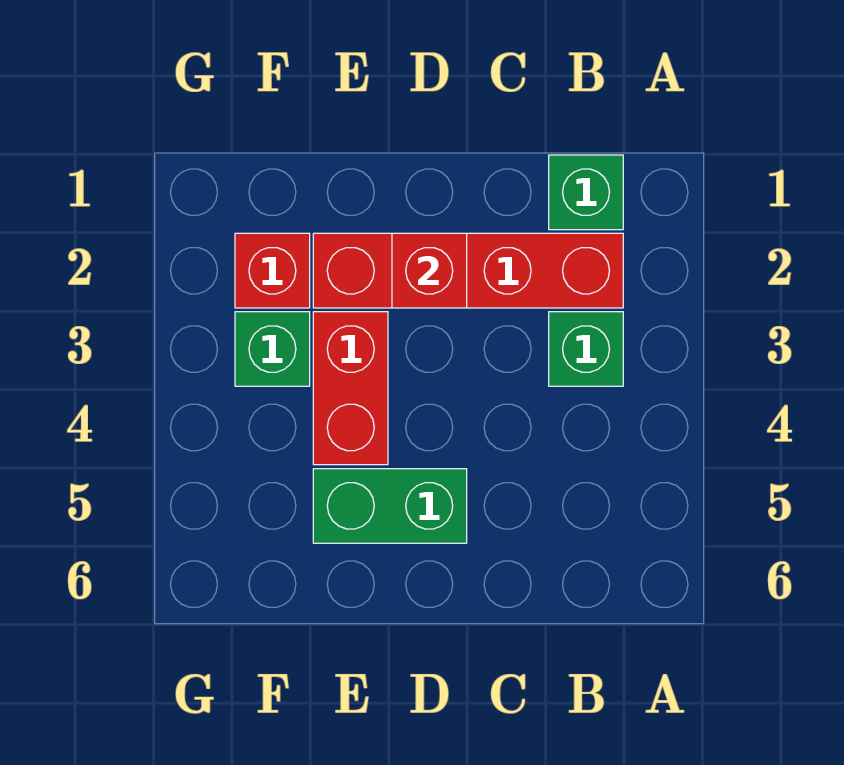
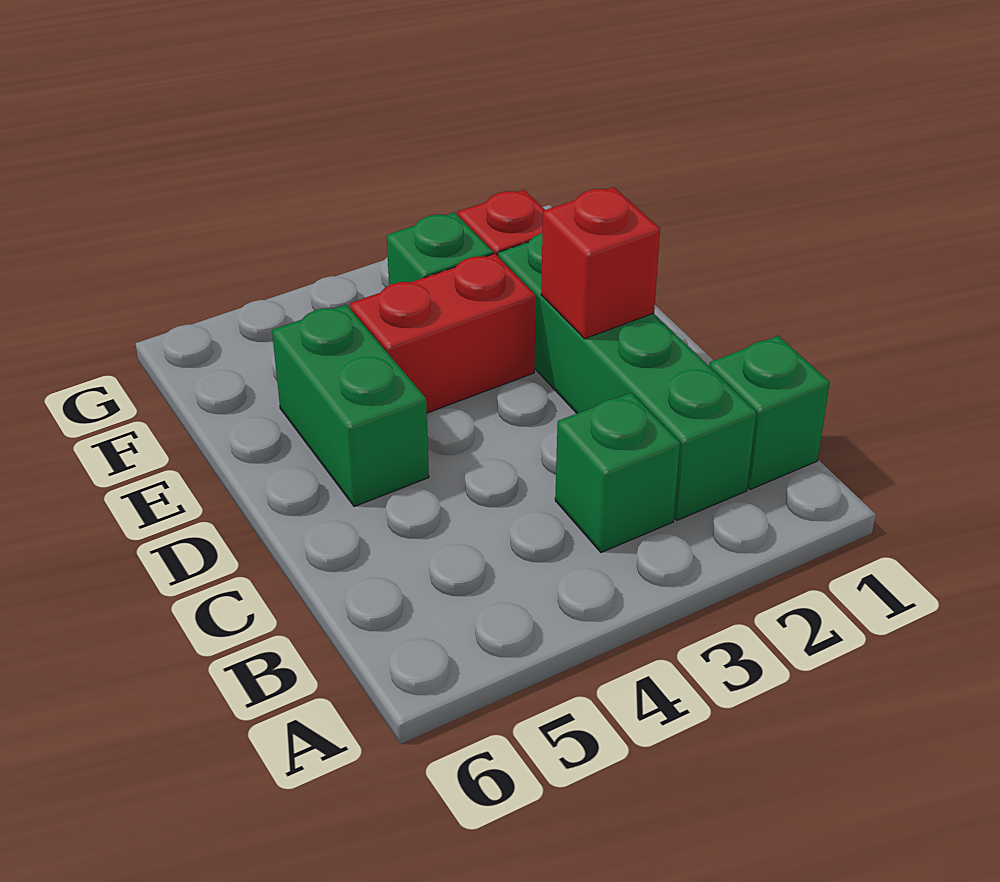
red 1x4 brick [313,233,623,308] -> green 1x4 brick [498,233,756,520]

